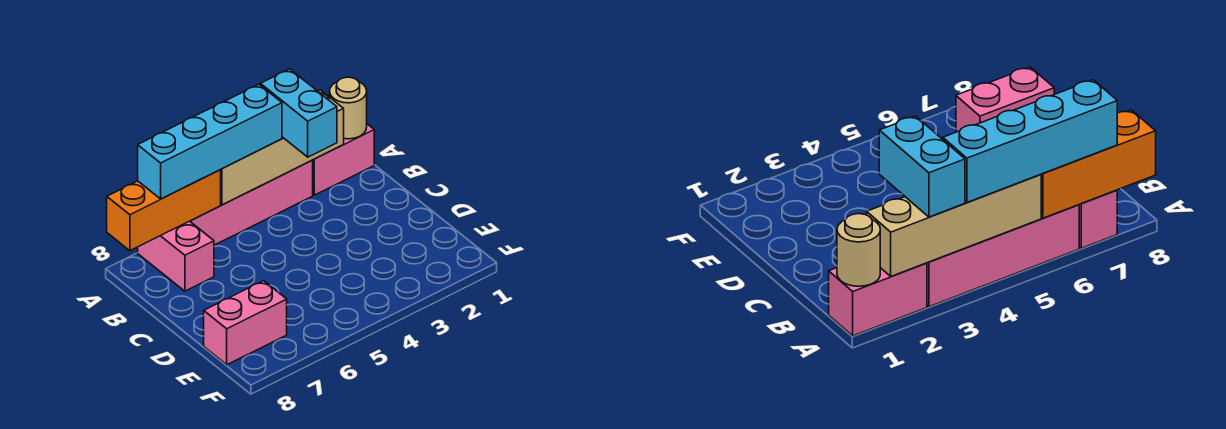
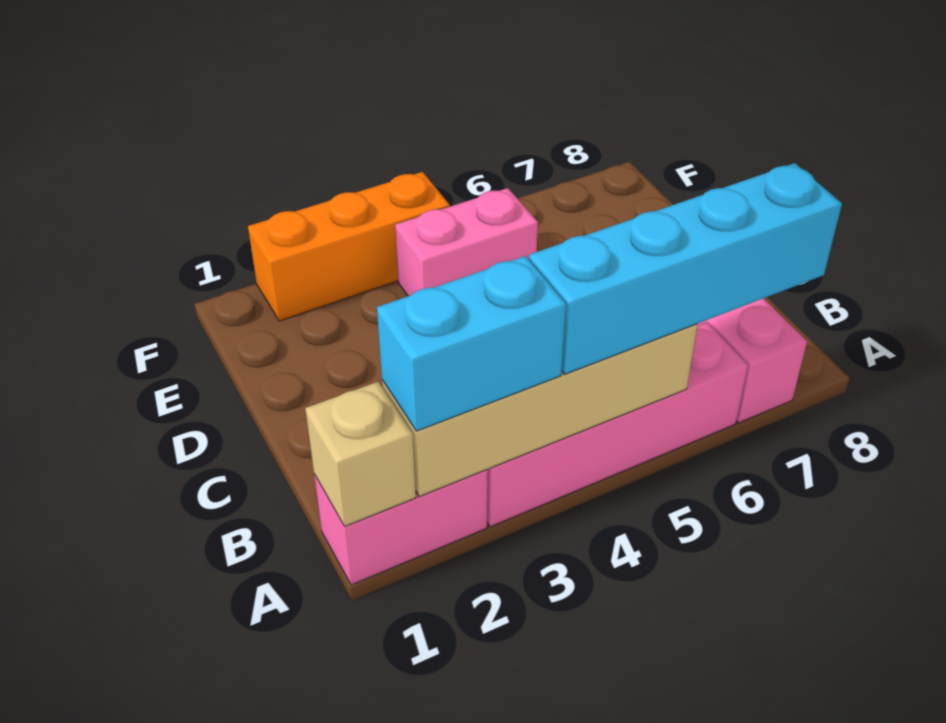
tan 1x1 round brick [330,77,367,139] -> tan 1x1 brick [305,382,416,527]
cyan 1x2 brick [260,69,337,157] -> cyan 1x2 brick turned to [377,256,566,431]
orange 1x3 brick [107,170,221,251] -> orange 1x3 brick moved to [248,172,450,321]
pink 1x2 brick [204,281,287,365] -> pink 1x2 brick moved to [395,188,538,296]

